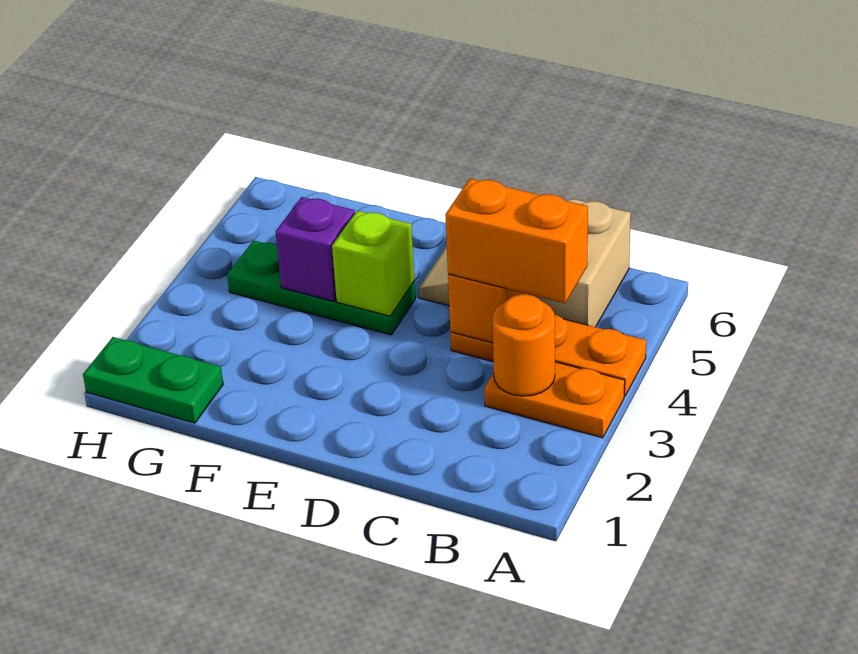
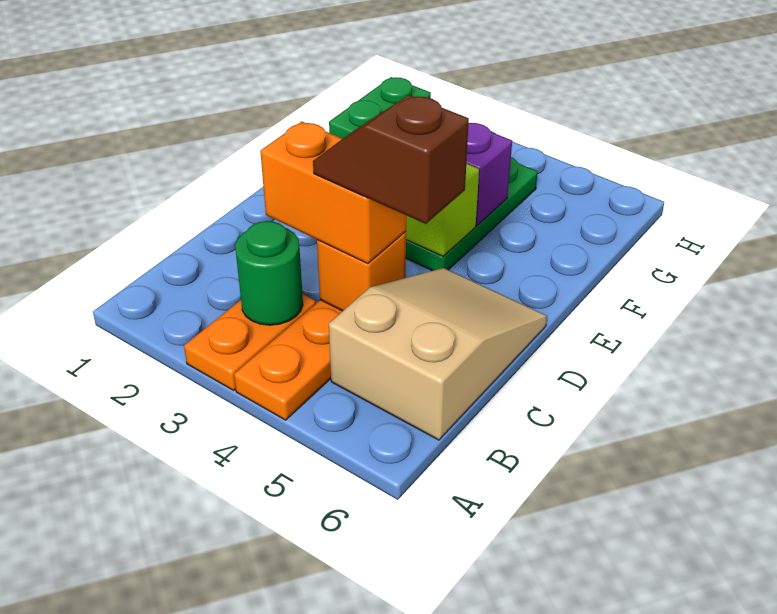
orange 1x1 round brick [492,294,555,396] -> green 1x1 round brick [235,221,303,325]
orange 1x2 brick [445,178,588,303] -> orange 1x2 brick turned to [260,121,406,264]
none -> brown 1x2 slope [313,95,469,224]

